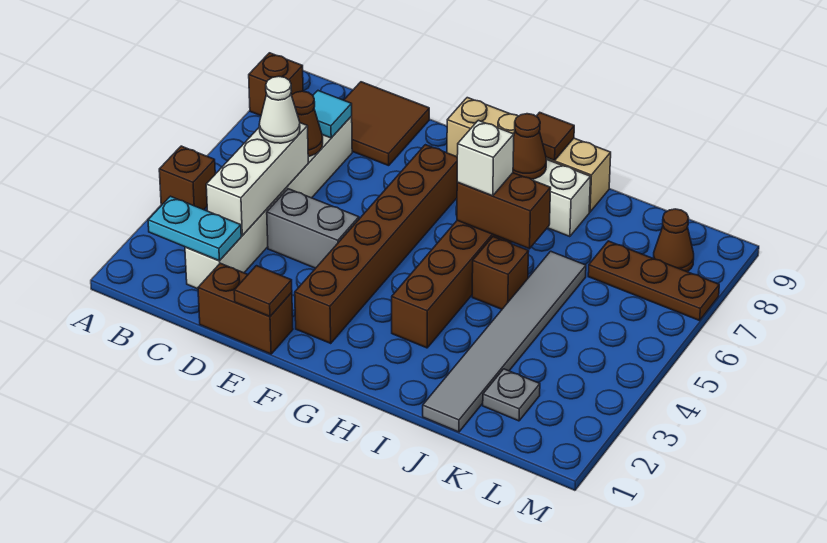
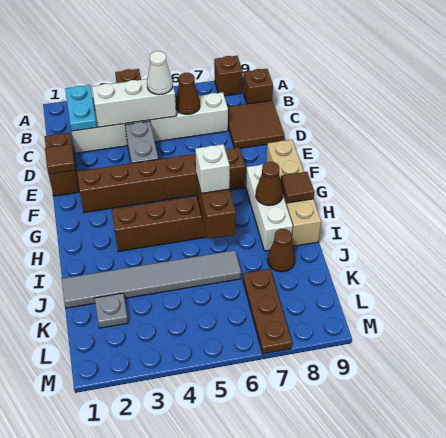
cyan 1x1 tile [313,91,352,138] -> none
brown 1x1 brick [472,237,529,309] -> brown 1x1 brick moved to [244,69,273,104]
brown 1x1 cone [653,209,694,272] -> brown 1x1 cone moved to [267,229,295,272]

